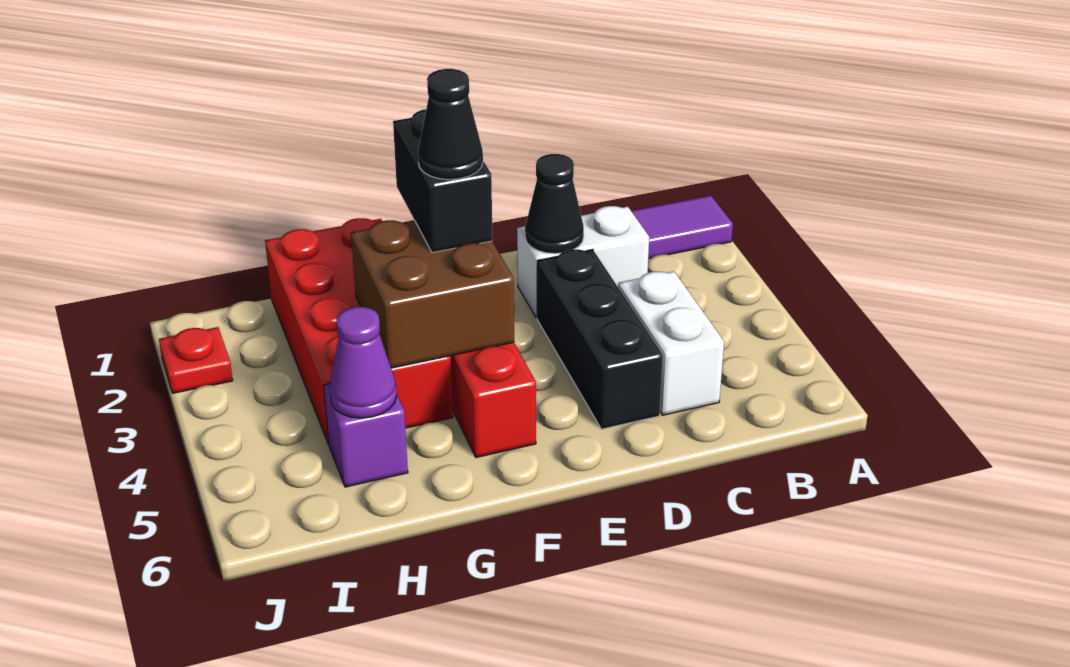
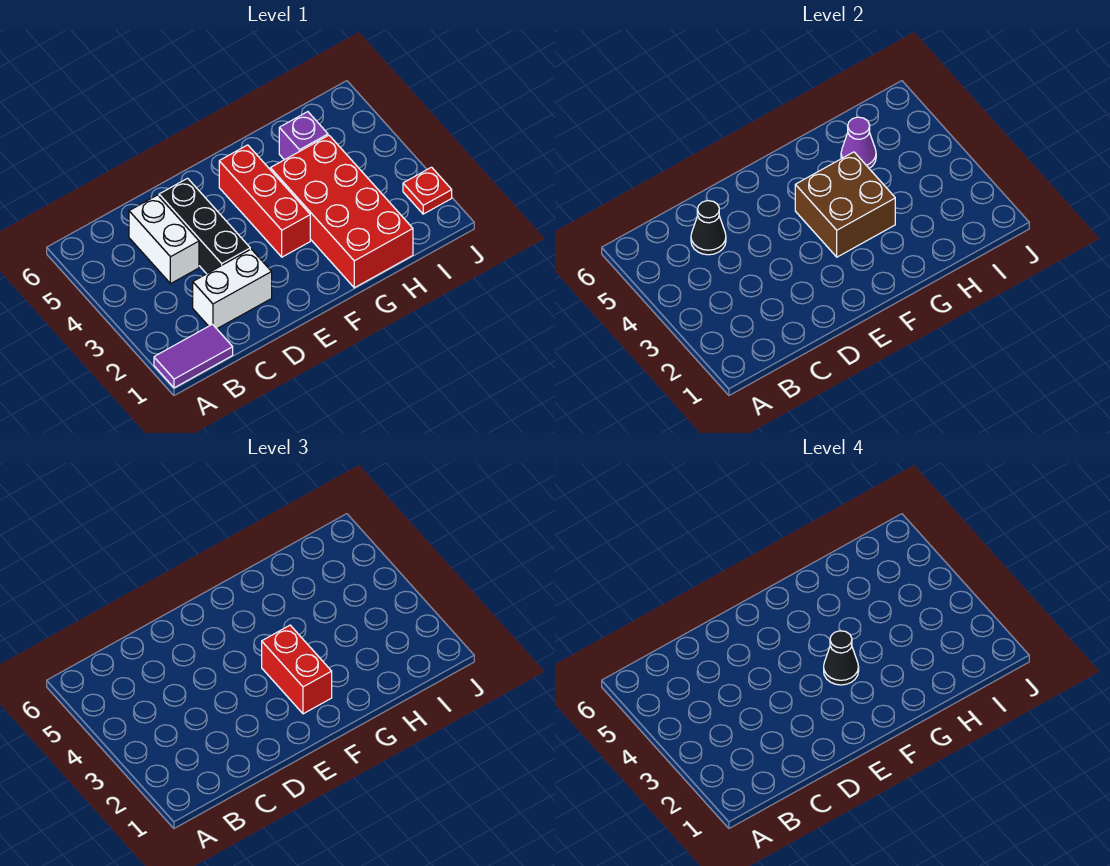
black 1x1 cone [525,154,584,254] -> black 1x1 cone moved to [691,201,726,255]
black 1x2 brick [393,109,493,253] -> red 1x2 brick [262,625,332,714]

